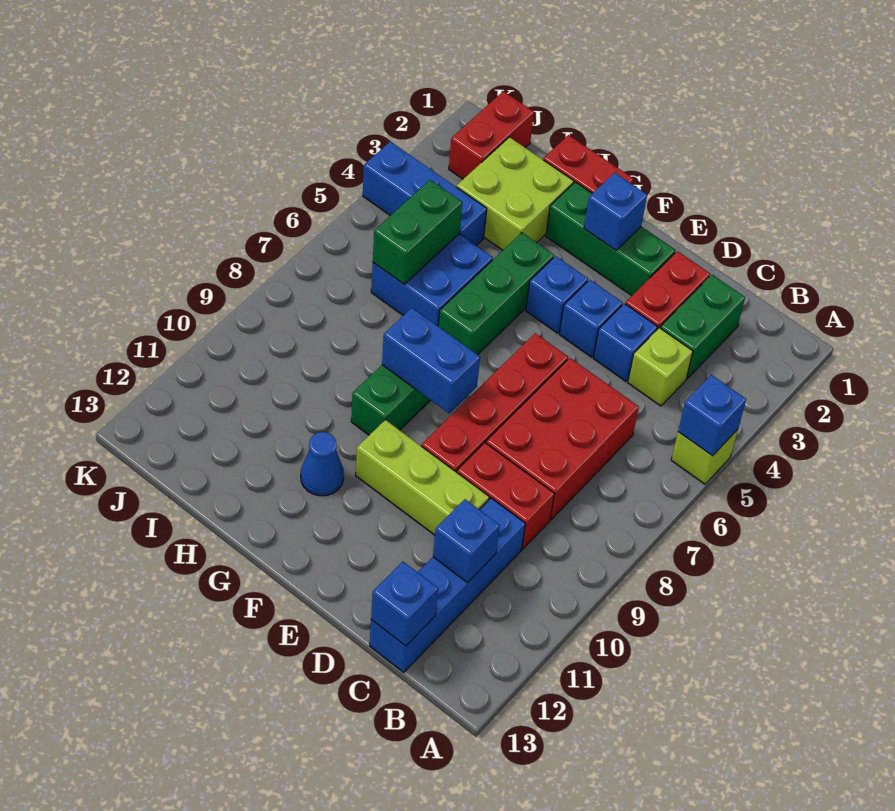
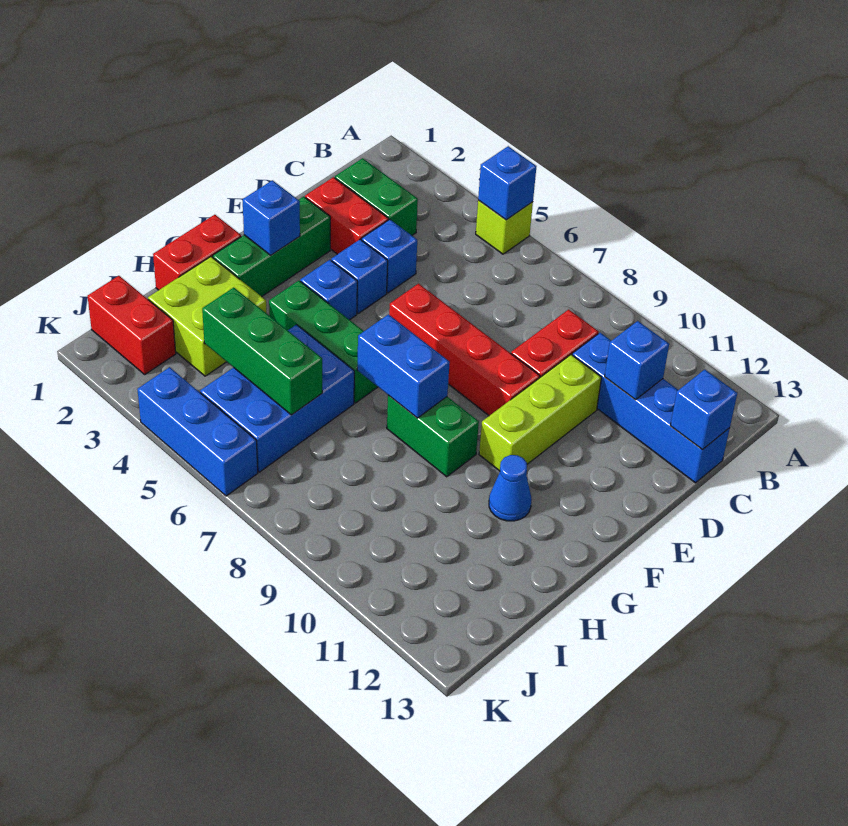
lime 1x1 brick [628,328,693,406] -> none
red 2x3 brick [486,358,639,520] -> none
blue 1x2 brick [382,308,480,413] -> blue 1x2 brick turned to [357,314,450,418]
blue 2x2 brick [371,234,493,326] -> blue 2x3 brick [200,325,354,472]
blue 1x3 brick [363,142,487,246] -> blue 1x3 brick turned to [137,367,258,496]
green 1x2 brick [373,180,462,284] -> green 1x3 brick [202,288,322,415]

